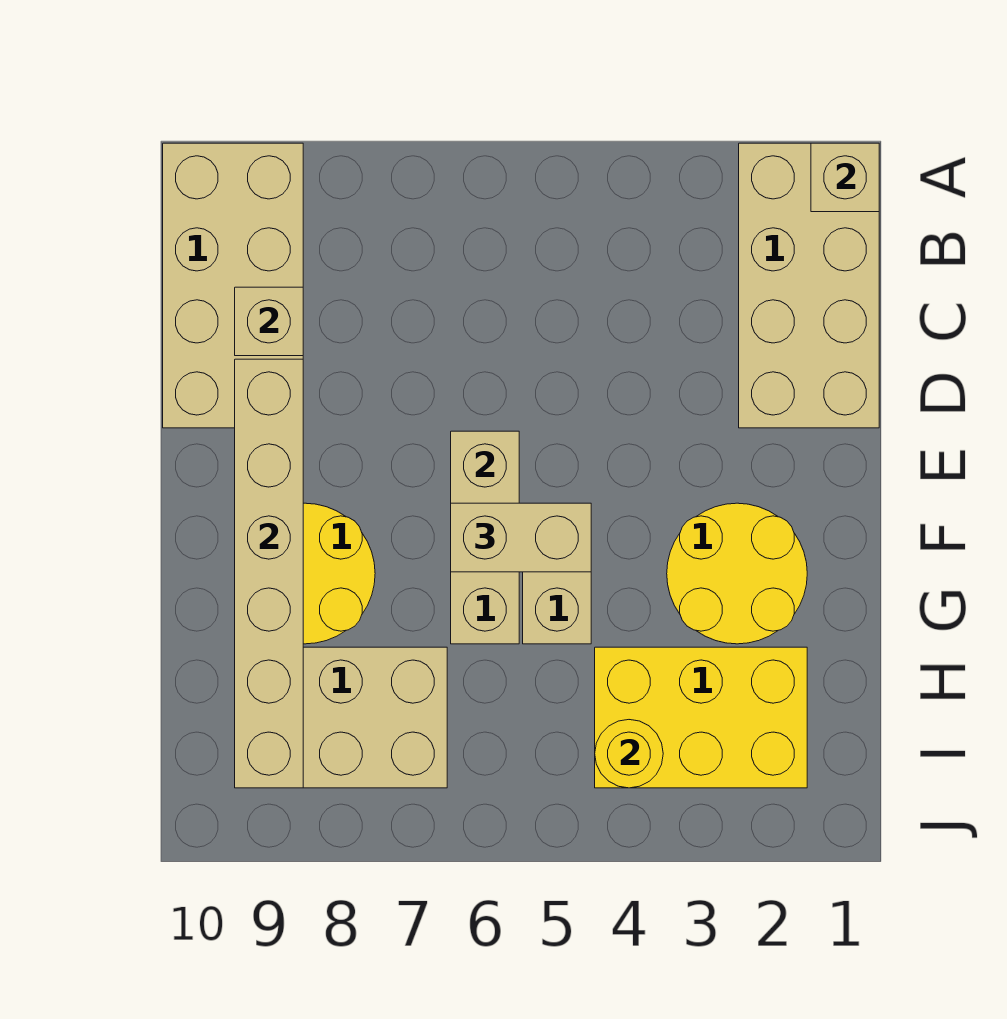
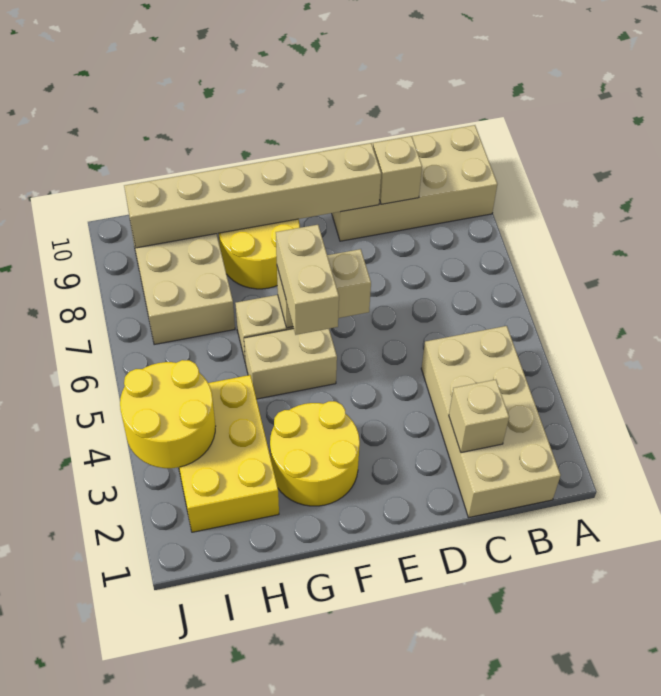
tan 2x4 brick [739,143,879,428] -> tan 2x4 brick turned to [421,326,560,517]
tan 1x1 brick [811,143,879,212] -> tan 1x1 brick moved to [449,380,509,453]
yellow 1x1 round brick [595,720,663,788] -> yellow 2x2 round brick [120,360,216,468]

